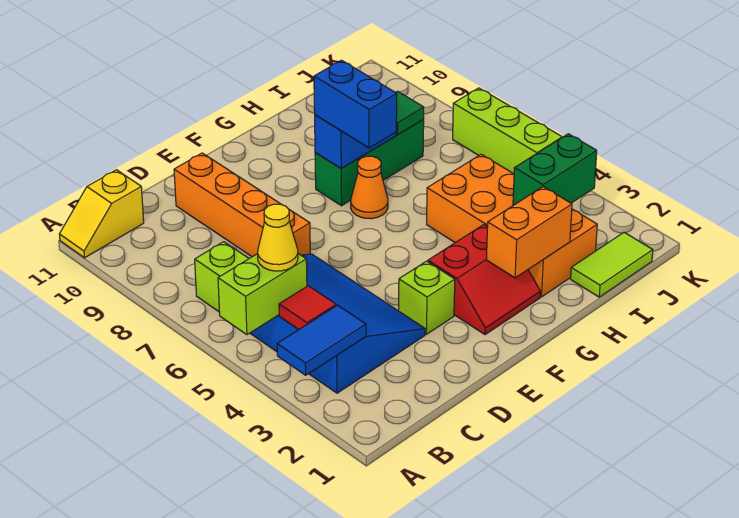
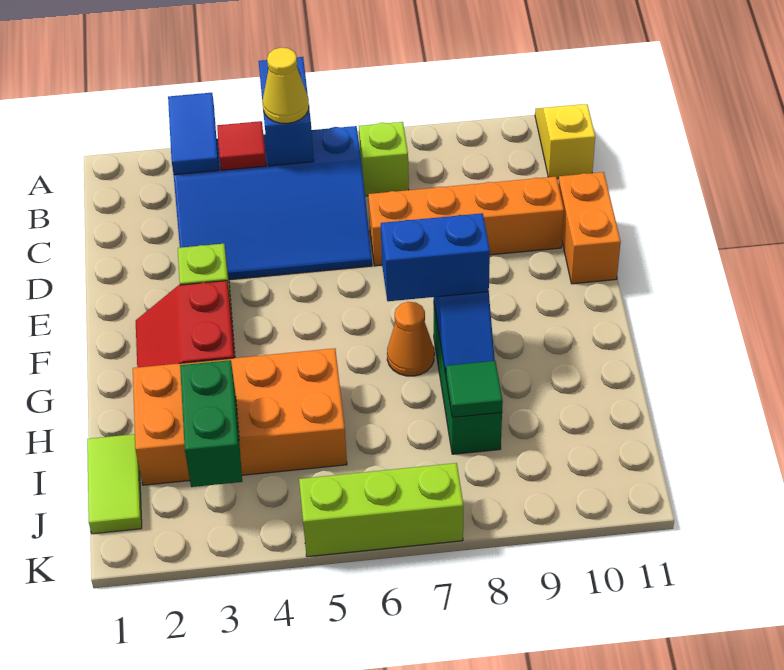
lime 1x2 brick [218,254,307,335] -> blue 1x2 brick [259,57,314,166]
orange 1x2 brick [486,187,572,278] -> orange 1x2 brick moved to [558,172,621,284]

